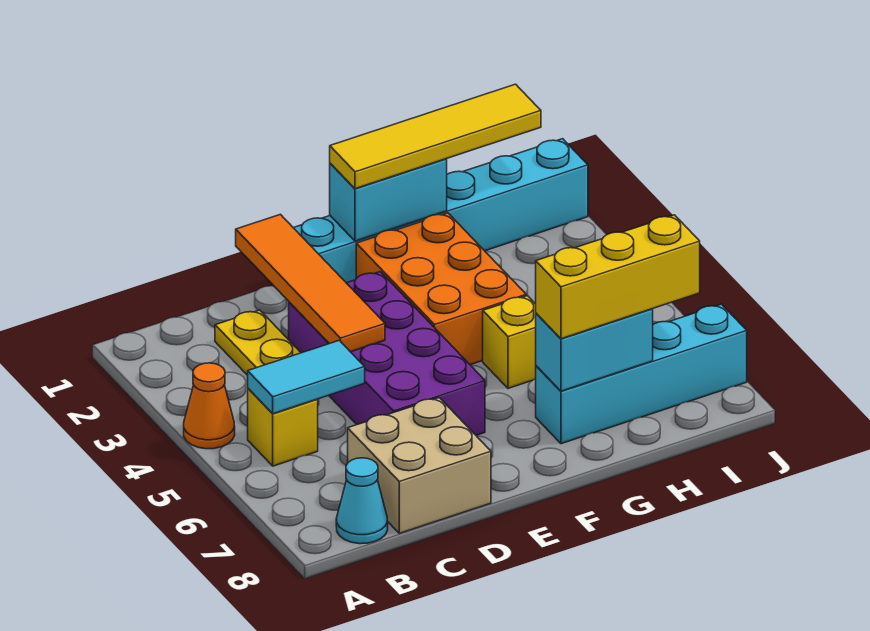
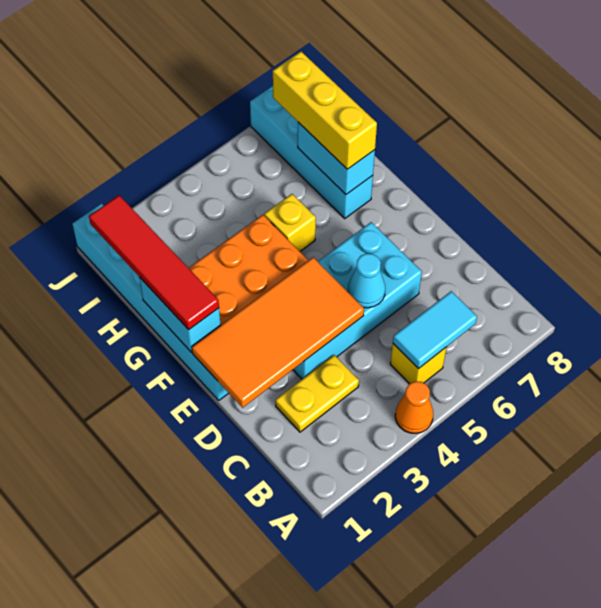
cyan 1x2 tile [248,340,365,414] -> cyan 1x2 tile turned to [393,291,477,369]
cyan 1x1 cone [336,458,388,544] -> cyan 1x1 cone moved to [348,253,385,308]
tan 2x2 brick [348,398,491,533] -> none
orange 1x4 tile [236,214,385,352] -> orange 2x4 tile [192,257,364,408]
purple 2x4 brick [289,272,485,435] -> cyan 2x4 brick [293,222,422,379]
yellow 1x4 tile [330,84,541,189] -> red 1x4 tile [89,195,219,330]

